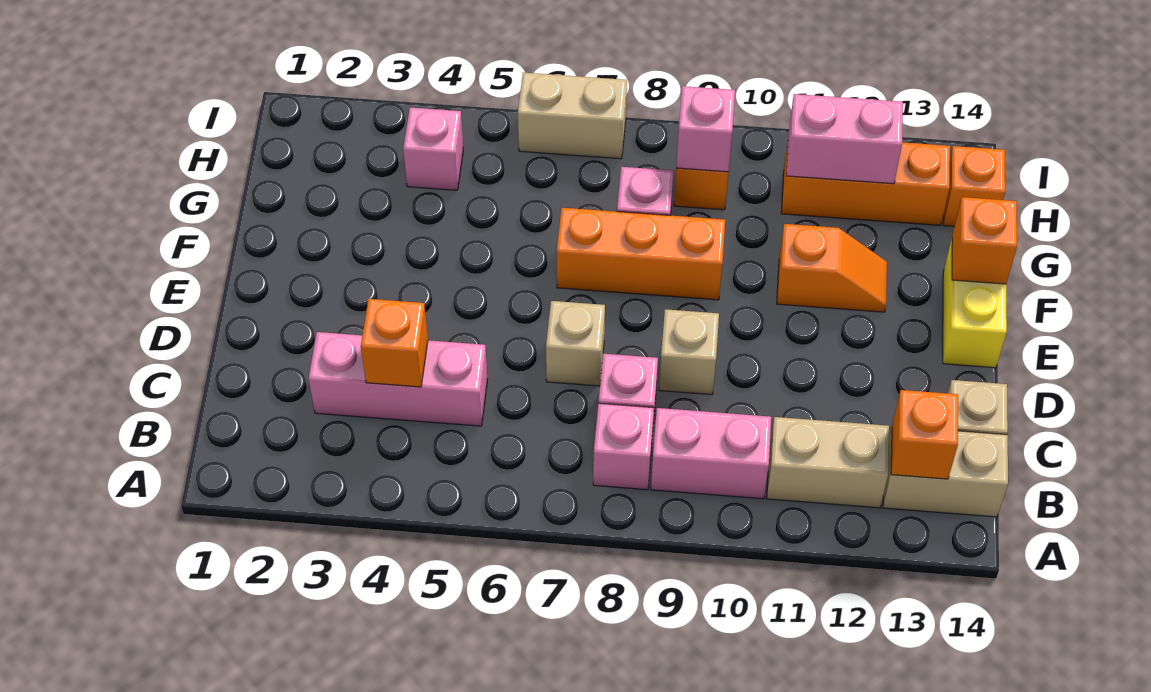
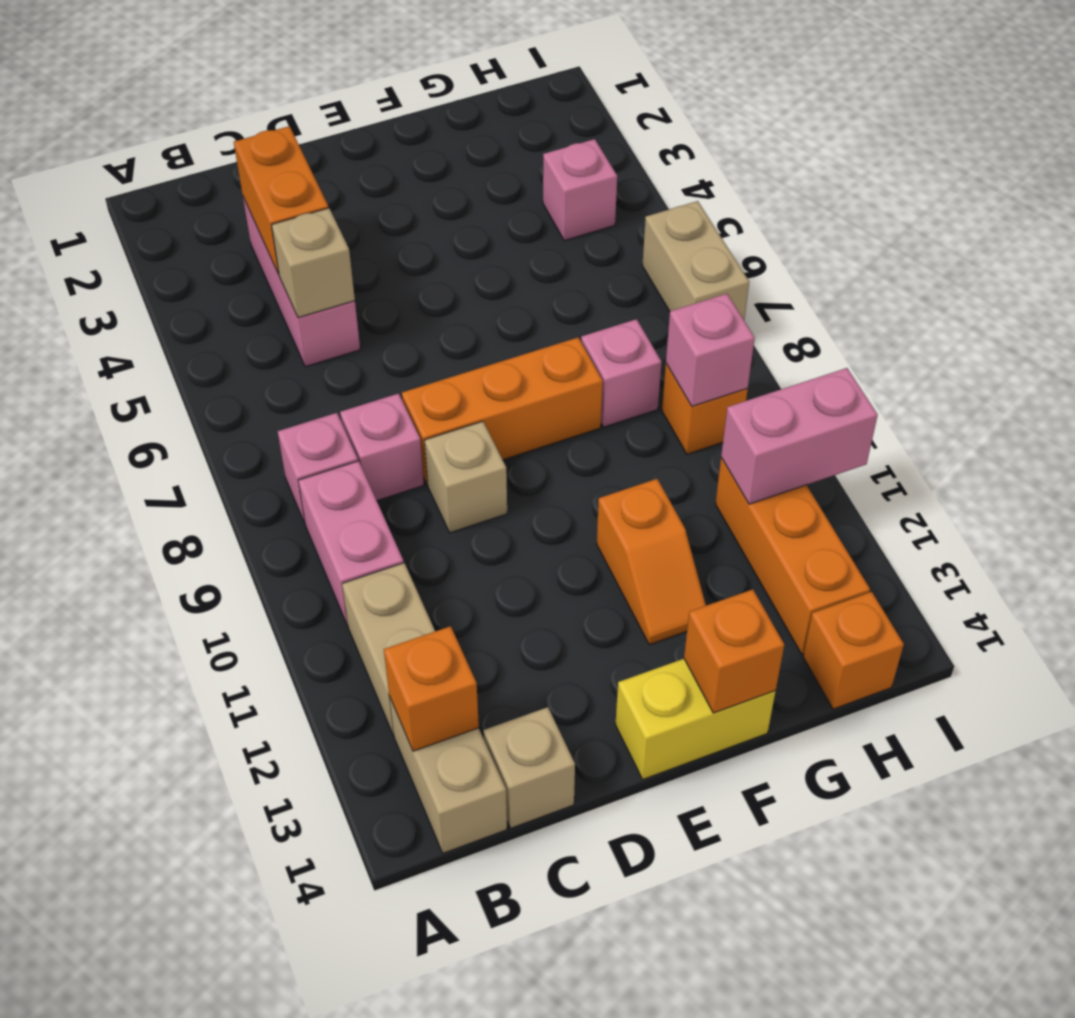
orange 1x1 brick [361,299,428,387] -> orange 1x2 brick [234,126,329,275]
tan 1x1 brick [546,301,605,386] -> tan 1x1 brick moved to [272,208,355,318]
orange 1x3 brick [557,208,725,300] -> orange 1x3 brick turned to [402,337,603,484]
pink 1x2 brick [786,94,903,184] -> pink 1x2 brick turned to [721,368,878,504]

